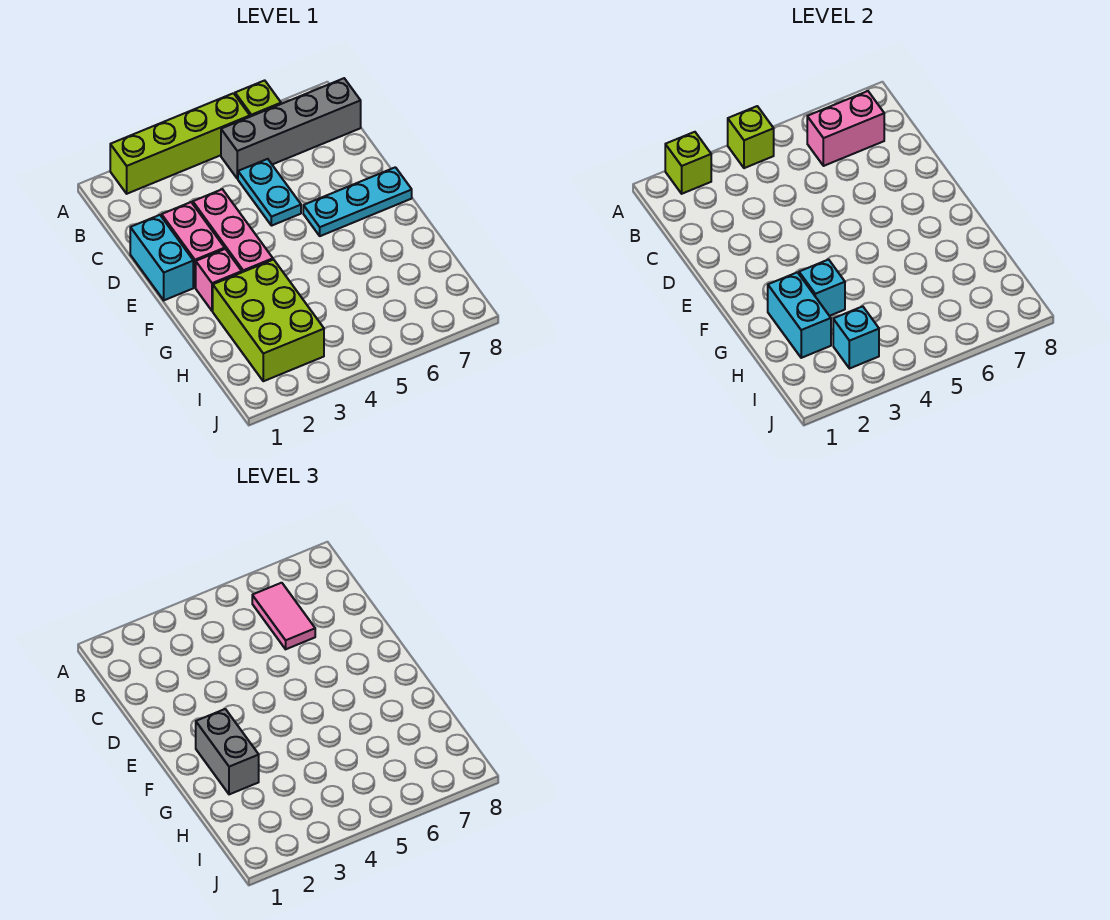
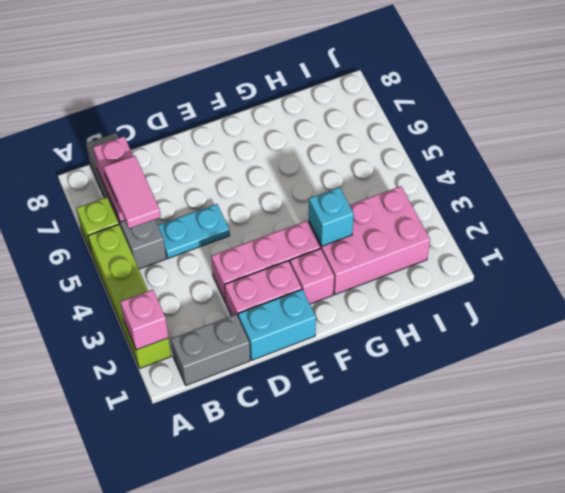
lime 1x1 brick [665,132,711,194] -> pink 1x1 brick [121,290,169,350]
lime 1x1 brick [728,106,774,168] -> none
pink 1x2 tile [252,583,315,649] -> pink 1x2 tile turned to [104,156,161,228]
cyan 1x3 plate [303,167,412,236] -> none
grey 1x2 brick [196,709,259,794] -> grey 1x2 brick moved to [171,314,250,386]
lime 2x3 brick [213,260,324,381] -> pink 2x3 brick [308,186,430,294]
cyan 1x2 brick [768,272,831,358] -> none
cyan 1x1 brick [833,306,879,369] -> none

